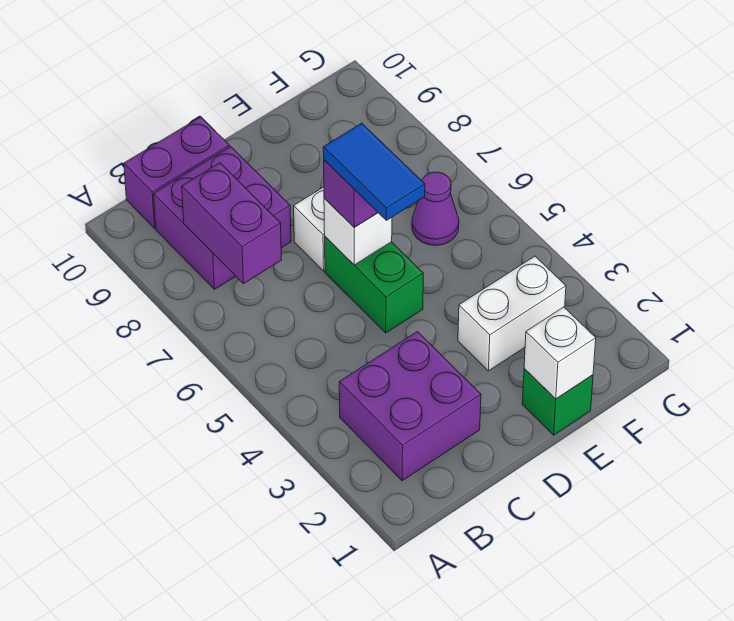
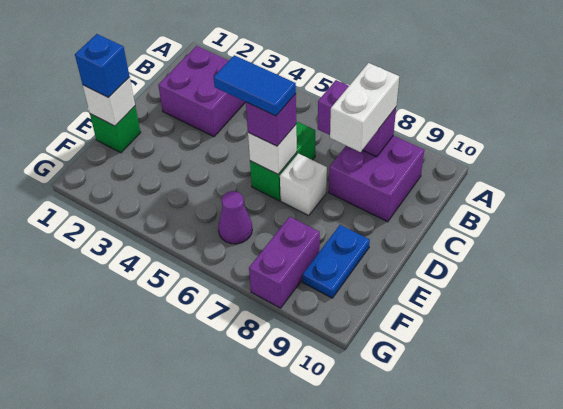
purple 1x2 brick [124,117,229,228] -> purple 1x2 brick moved to [249,217,320,308]
green 1x2 brick [325,237,423,333] -> green 1x2 brick turned to [250,121,315,200]
none -> blue 1x1 brick [75,34,130,98]
white 1x2 brick [458,256,566,371] -> white 1x2 brick moved to [330,63,399,152]
none -> blue 1x2 plate [302,225,370,298]

